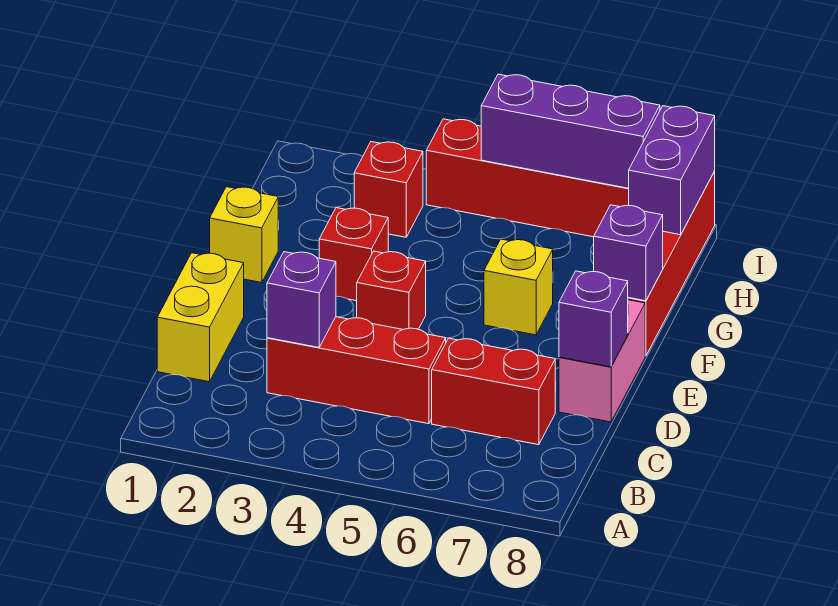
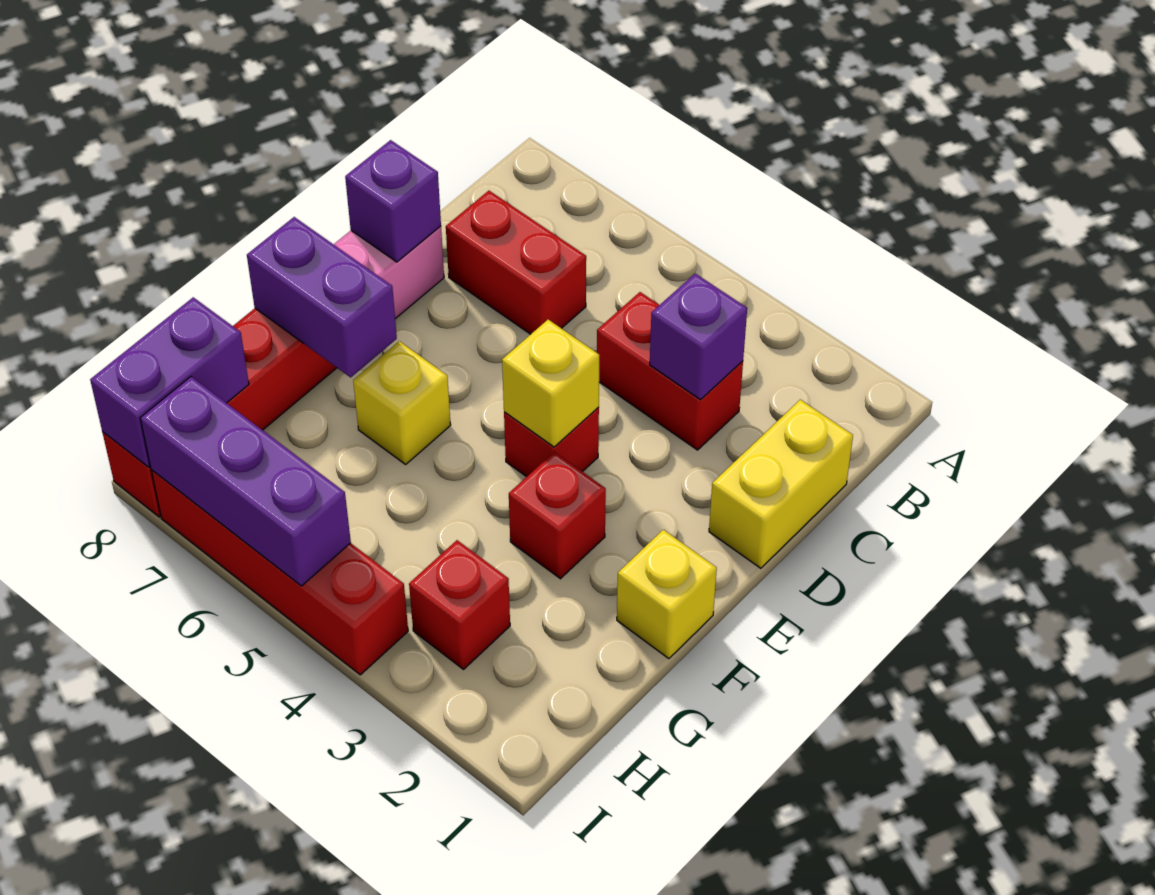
red 1x3 brick [267,317,446,424] -> red 1x2 brick [597,292,743,450]
none -> yellow 1x1 brick [502,320,599,447]
purple 1x1 brick [594,205,663,301] -> purple 1x2 brick [247,217,397,377]

